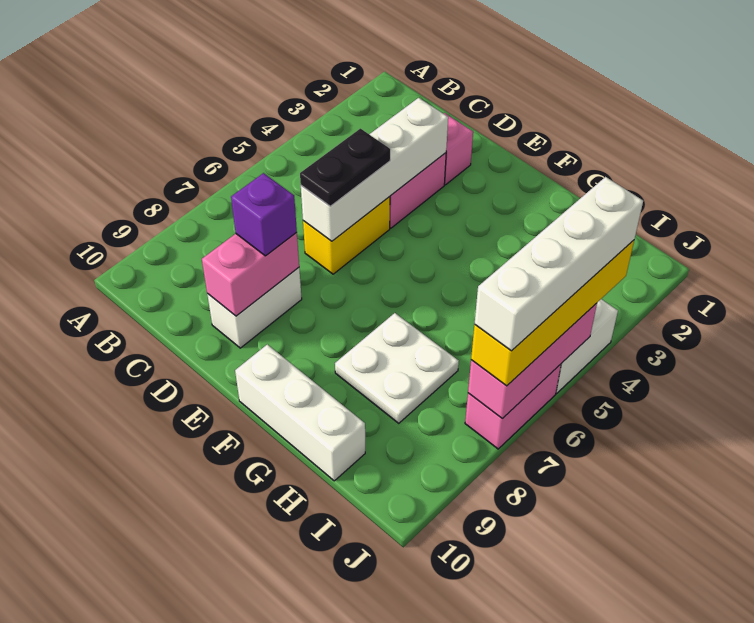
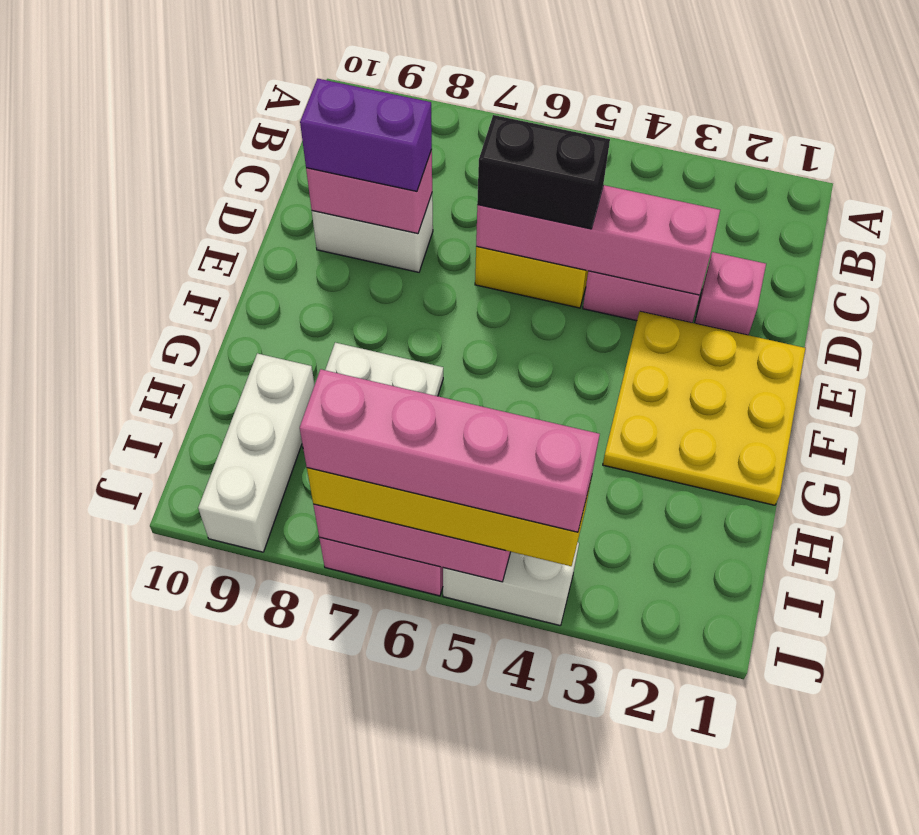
white 1x4 brick [301,98,448,241] -> pink 1x4 brick [476,185,720,295]
black 1x2 plate [300,129,390,206] -> black 1x2 brick [477,115,610,229]
purple 1x1 brick [231,173,297,256] -> purple 1x2 brick [300,79,432,191]
none -> yellow 3x3 plate [603,311,805,505]
white 1x3 brick [235,344,365,481] -> white 1x3 brick moved to [198,353,315,552]
white 1x4 brick [474,177,643,351] -> pink 1x4 brick [300,369,600,532]

